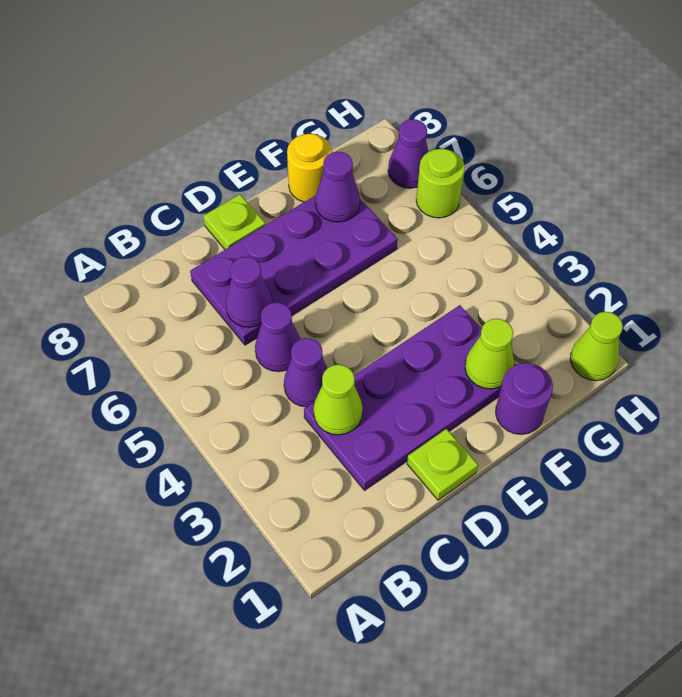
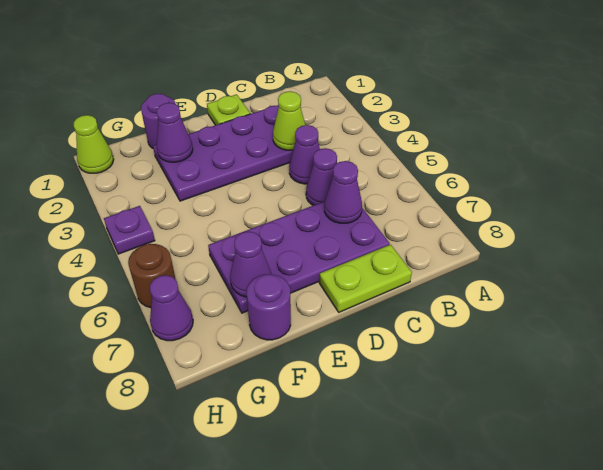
lime 1x1 plate [203,194,266,249] -> lime 1x2 plate [319,245,412,312]
lime 1x1 cone [465,319,514,389] -> purple 1x1 cone [157,103,193,162]
yellow 1x1 round brick [287,134,332,202] -> purple 1x1 round brick [247,274,291,340]
none -> purple 1x1 plate [104,206,155,254]
lime 1x1 round brick [416,149,465,218] -> brown 1x1 round brick [128,244,176,308]

